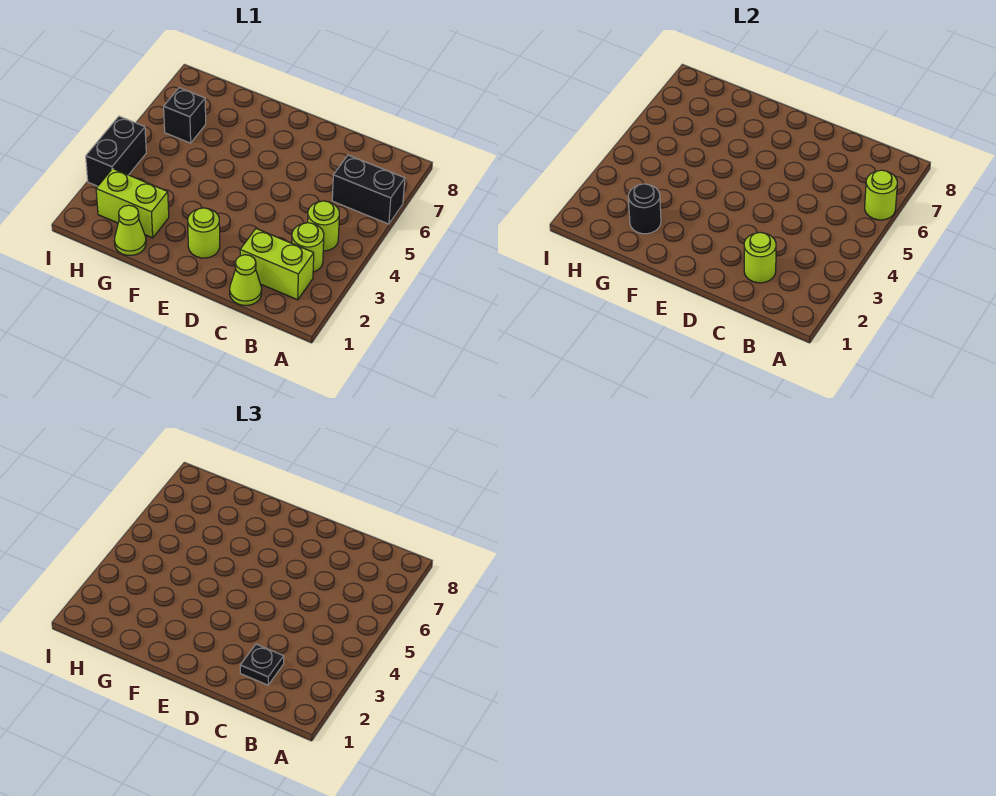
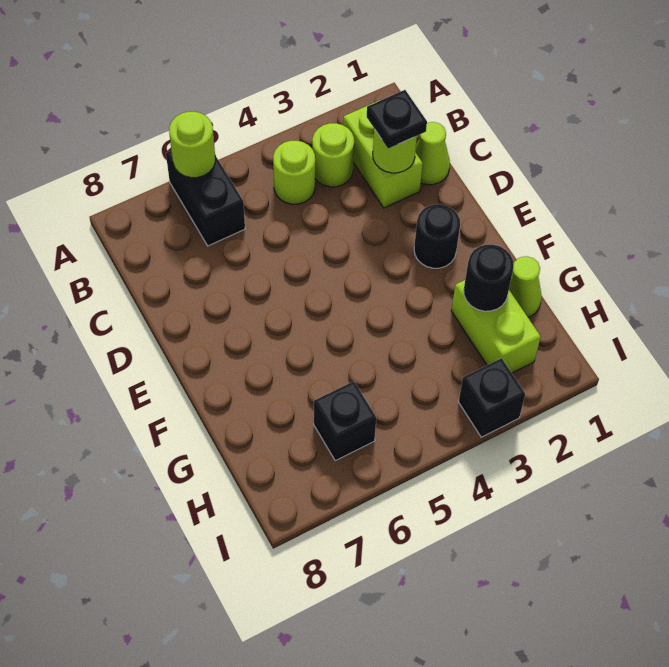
lime 1x1 round brick [188,208,220,258] -> black 1x1 round brick [414,204,460,268]
black 1x2 brick [86,116,146,186] -> black 1x1 brick [459,358,525,437]

